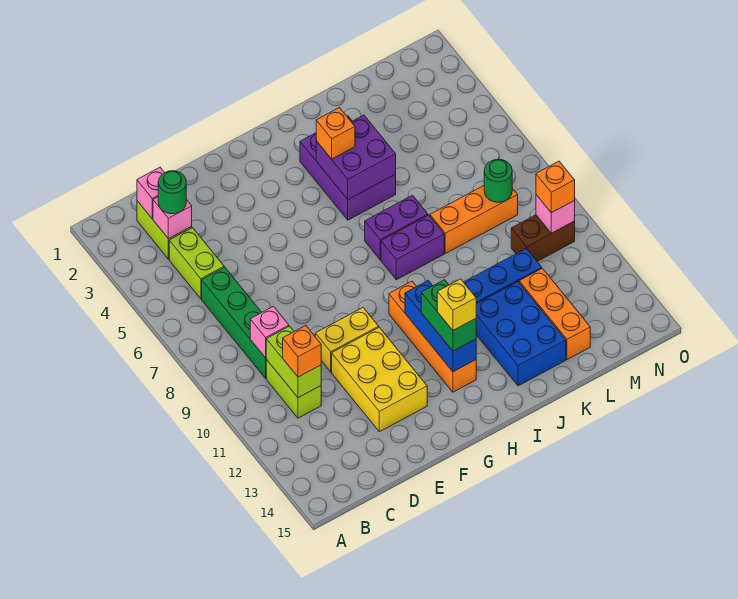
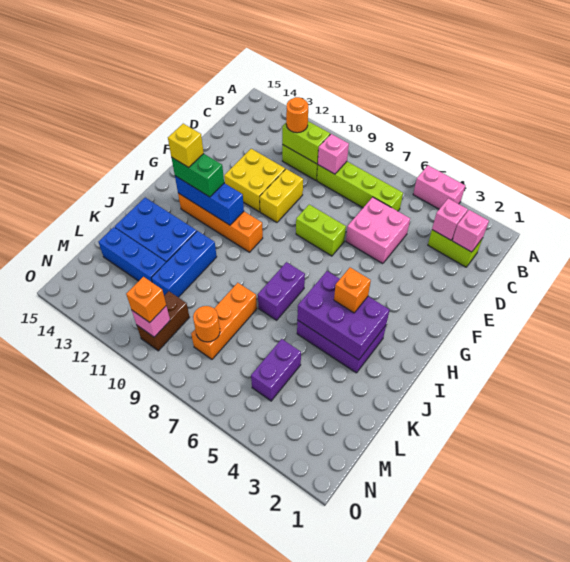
none -> pink 1x2 brick [413,165,465,209]
green 1x1 round brick [158,171,186,214] -> none
lime 1x2 brick [169,228,224,299] -> lime 1x2 brick moved to [296,205,346,256]
green 1x4 brick [202,267,266,378] -> lime 1x4 brick [317,162,403,211]
orange 1x1 brick [283,326,321,377] -> orange 1x1 round brick [286,97,308,133]
none -> pink 2x2 brick [346,197,410,264]
yellow 2x3 brick [332,327,427,432] -> yellow 2x2 brick [224,149,285,212]
purple 2x2 brick [316,115,396,199] -> purple 2x3 brick [297,271,390,360]
purple 1x2 brick [381,215,444,280] -> purple 1x2 brick moved to [251,339,301,401]
orange 1x3 brick [519,268,590,360] -> blue 1x3 brick [98,227,166,282]
green 1x1 round brick [484,159,512,202] -> orange 1x1 round brick [193,306,220,342]

